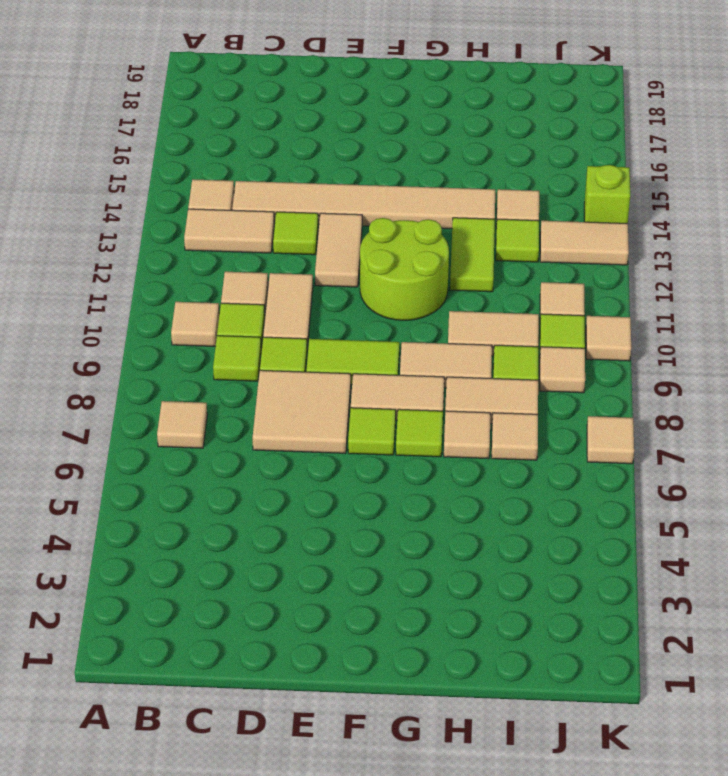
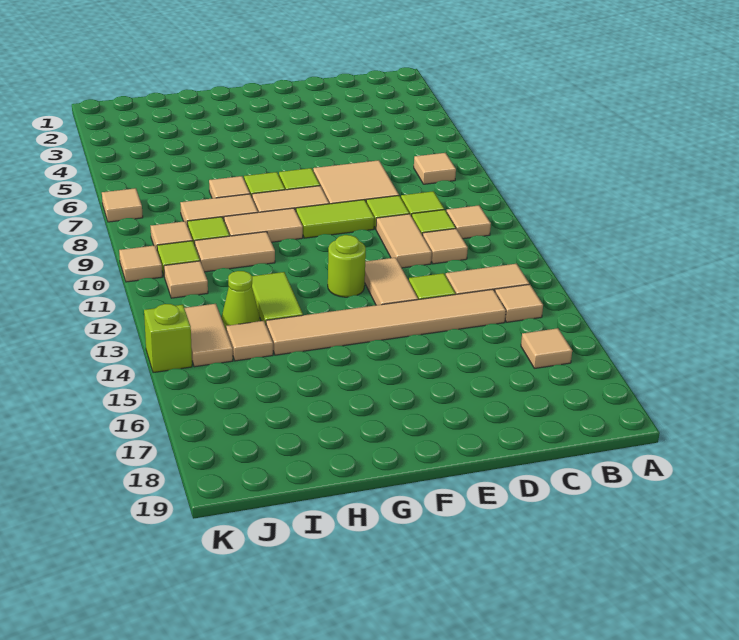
lime 2x2 round brick [360,218,449,320] -> lime 1x1 round brick [328,235,366,297]
tan 1x1 tile [491,413,538,460] -> tan 1x1 tile moved to [521,328,572,368]
lime 1x1 tile [496,219,539,262] -> lime 1x1 cone [222,271,260,329]
tan 1x2 tile [540,221,629,265] -> tan 1x2 tile turned to [184,304,233,367]

